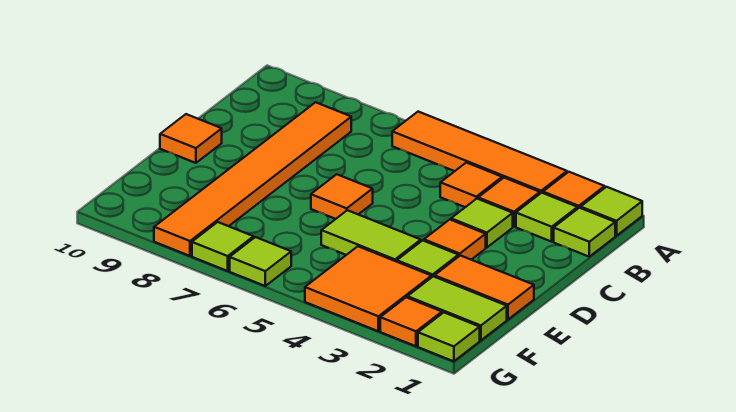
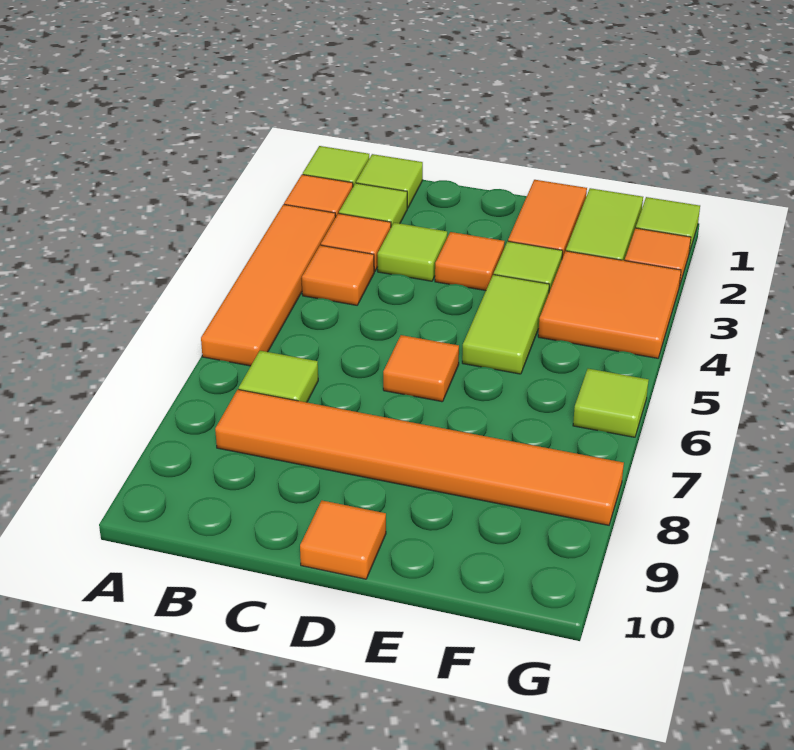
lime 1x1 tile [192,222,254,271] -> lime 1x1 tile moved to [239,351,318,402]

